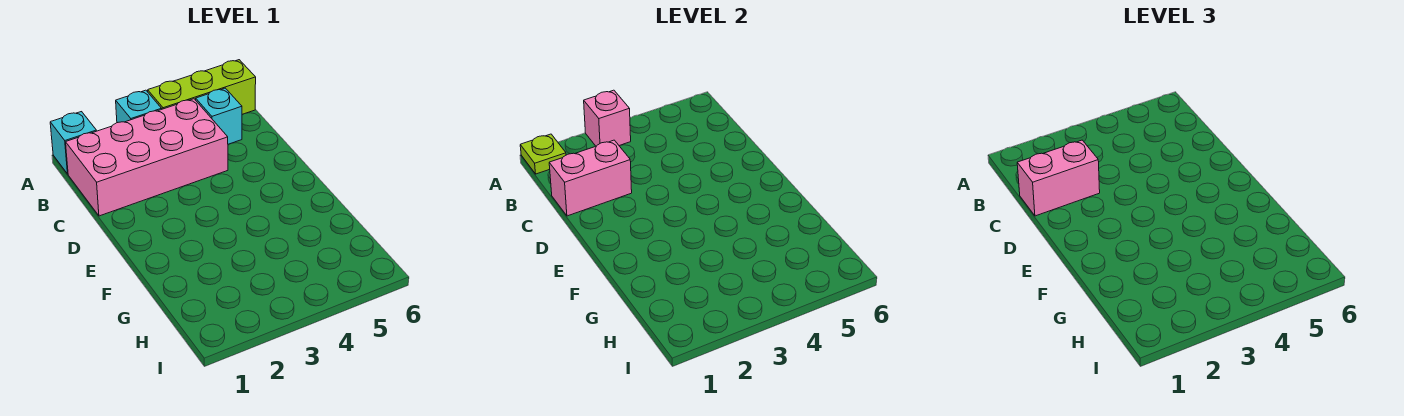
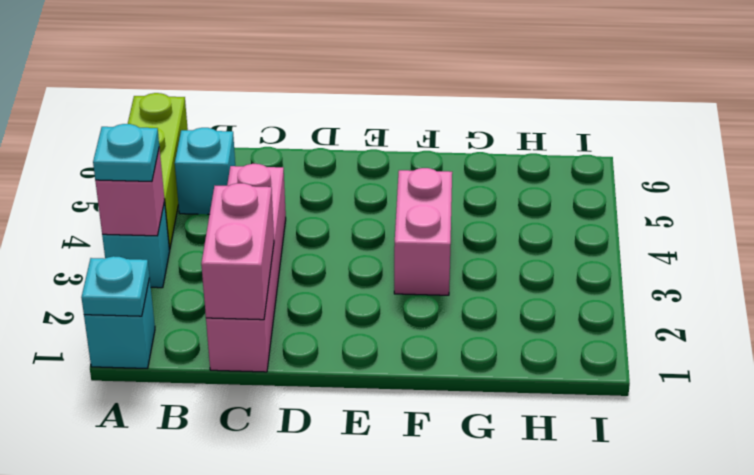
lime 1x1 plate [520,134,566,174] -> cyan 1x1 plate [81,256,149,316]
none -> cyan 1x1 plate [93,124,159,181]
pink 2x4 brick [66,99,228,216] -> pink 1x4 brick [206,164,286,372]
pink 1x2 brick [1017,140,1100,216] -> pink 1x2 brick moved to [394,168,452,295]

